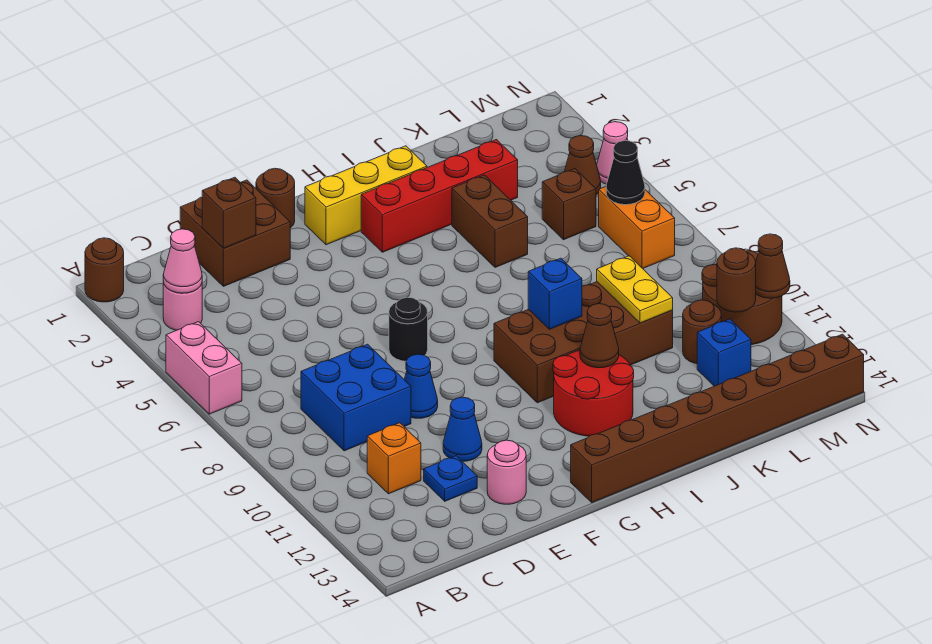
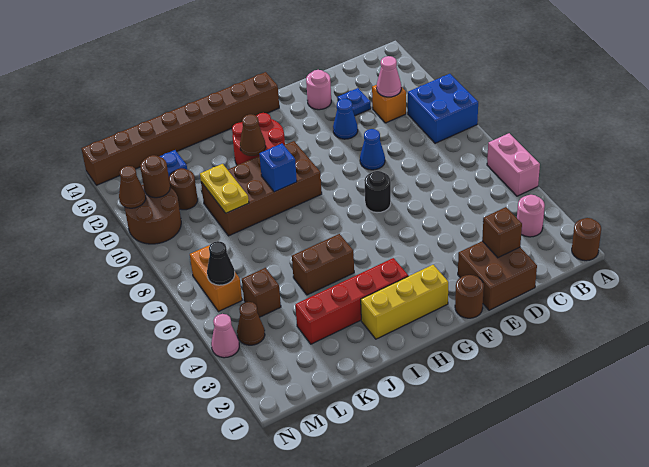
pink 1x1 cone [163,229,202,293] -> pink 1x1 cone moved to [377,56,401,97]
blue 2x2 brick [301,344,411,451] -> blue 2x2 brick moved to [408,74,478,143]
brown 1x2 brick [452,175,528,267] -> brown 1x2 brick turned to [292,234,354,295]

